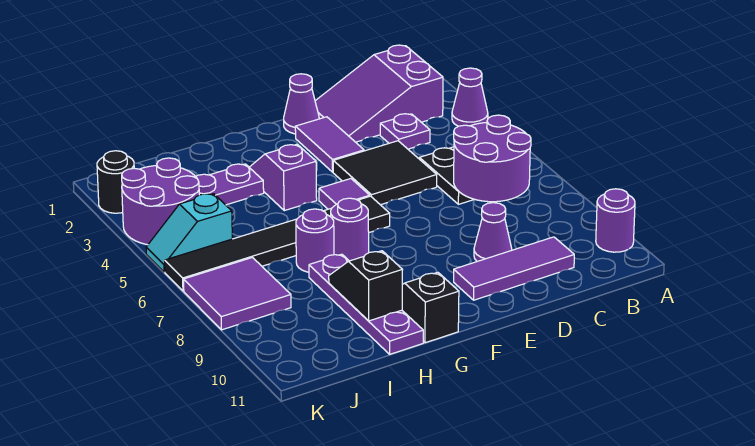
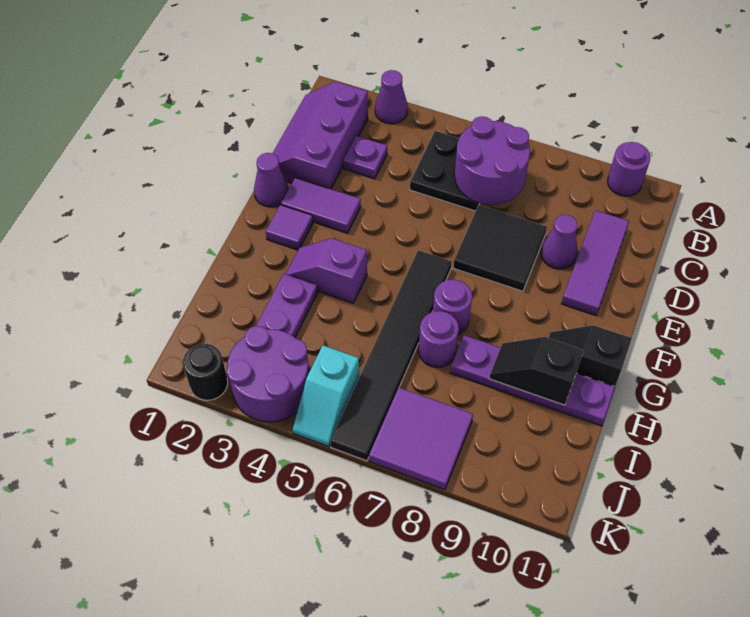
purple 2x3 slope [315,45,443,142] -> purple 2x3 slope turned to [273,82,368,189]
black 2x2 tile [333,141,437,205] -> black 2x2 tile moved to [453,205,547,291]
purple 1x1 tile [319,179,370,209] -> purple 1x1 tile moved to [266,205,313,250]

